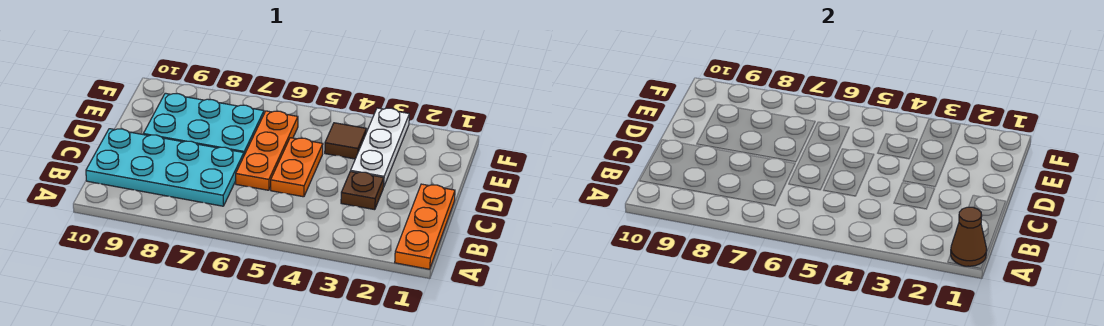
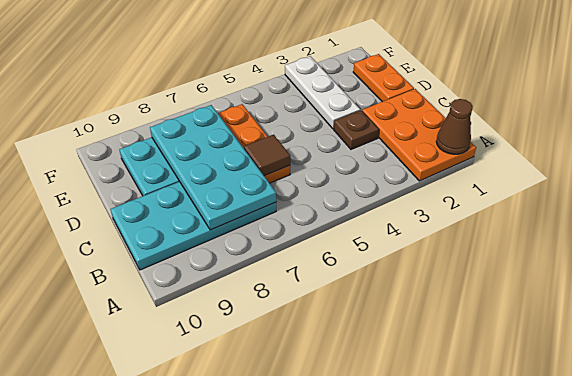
orange 1x3 plate [395,184,455,269] -> orange 2x3 plate [362,89,476,181]
none -> cyan 2x4 plate [150,105,276,230]
orange 1x2 plate [271,138,323,197] -> orange 1x2 plate moved to [353,54,414,102]
brown 1x1 tile [325,123,366,159] -> brown 1x1 tile moved to [244,135,290,176]

